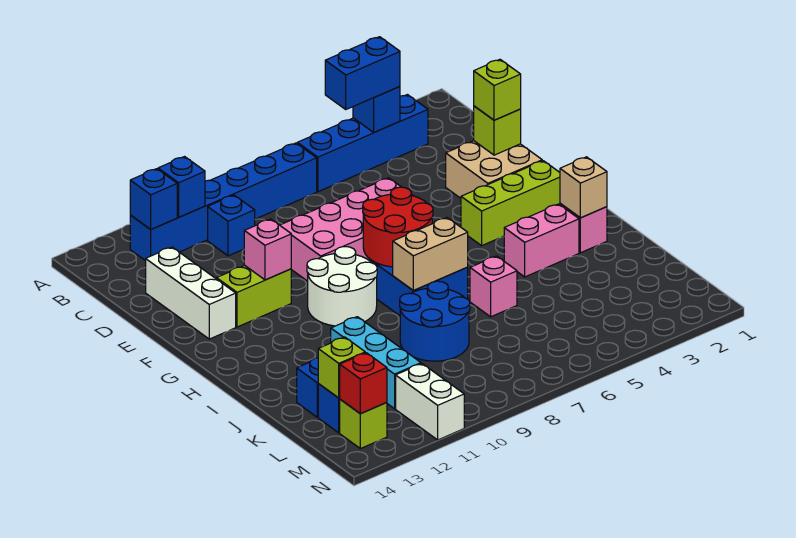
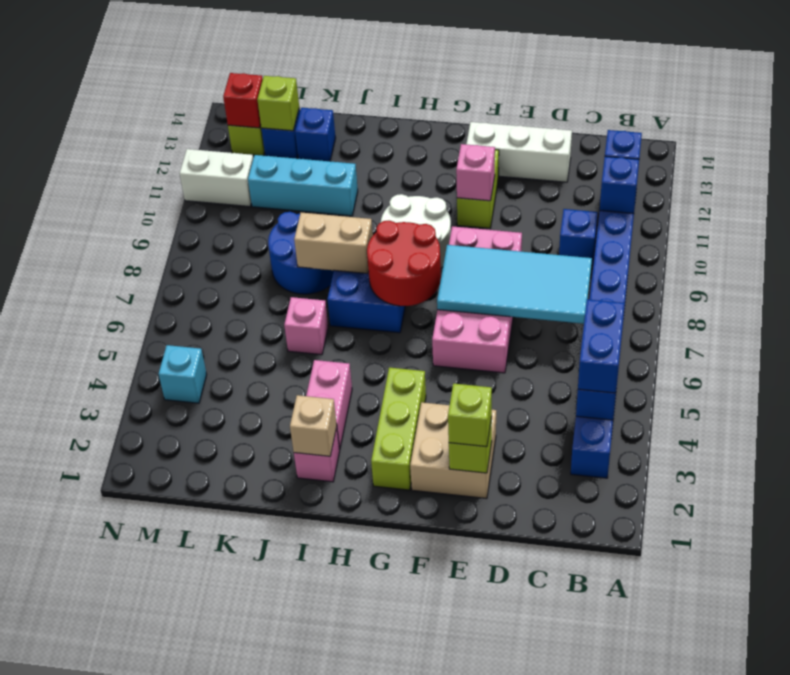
none -> cyan 2x4 tile [437,245,592,324]
tan 1x2 brick [393,218,468,291] -> tan 1x2 brick turned to [294,213,373,274]
none -> cyan 1x1 brick [159,345,207,403]

